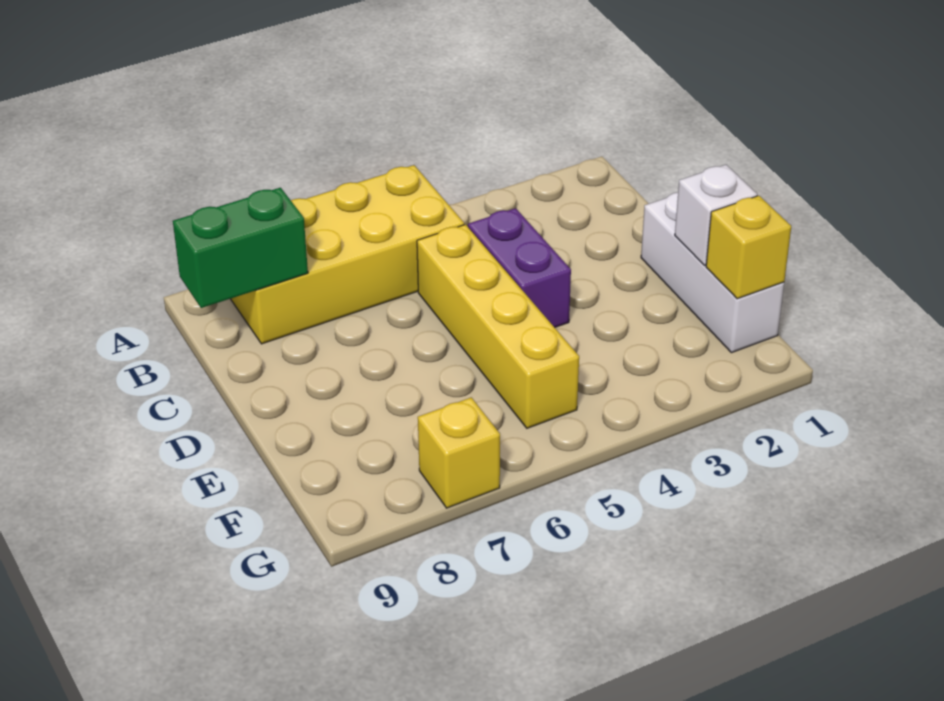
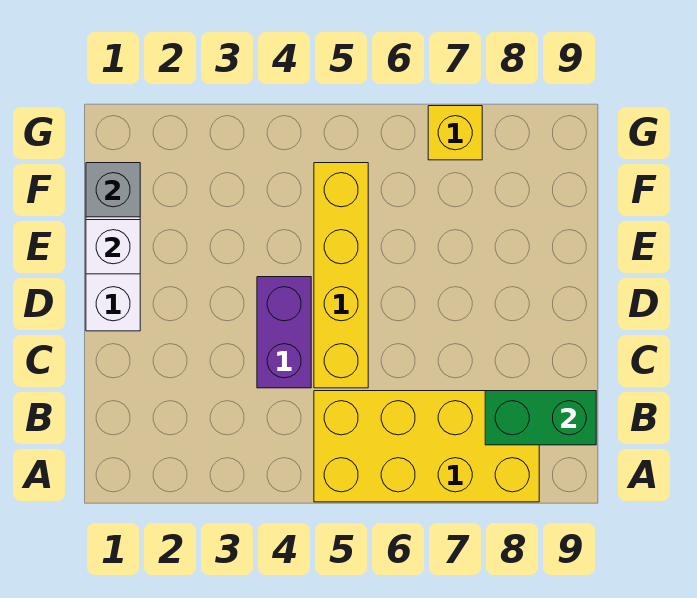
yellow 1x1 brick [706,196,791,299] -> grey 1x1 brick [86,163,140,217]

